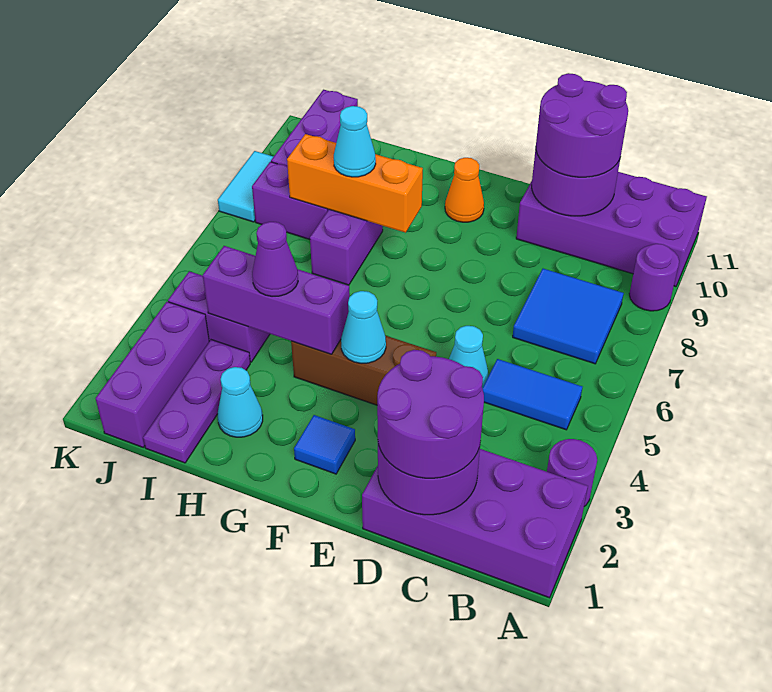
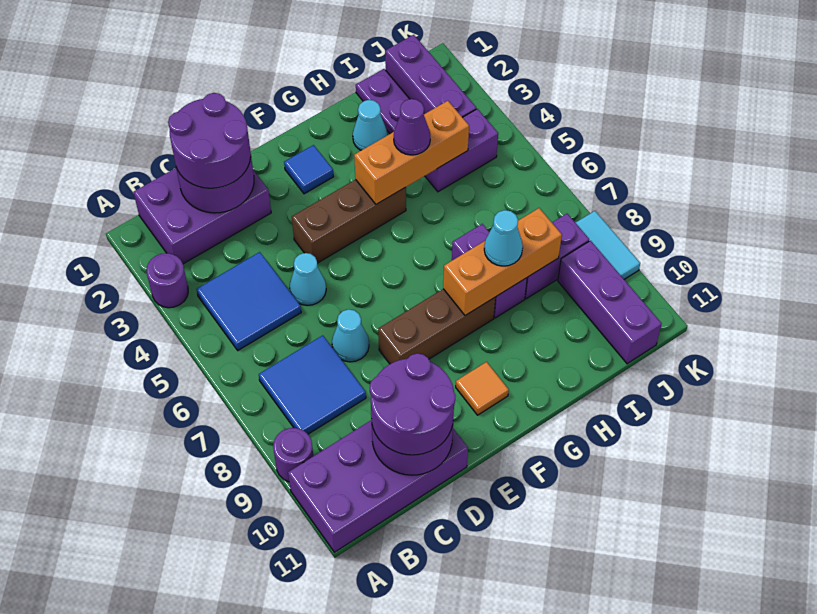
purple 2x4 brick [362,449,588,598] -> purple 2x3 brick [133,168,271,264]
blue 1x2 tile [482,359,582,430] -> blue 2x2 tile [197,252,301,350]
none -> brown 1x3 brick [378,289,495,364]
cyan 1x1 cone [341,291,386,363] -> cyan 1x1 cone moved to [332,309,369,362]
orange 1x1 cone [445,158,484,222] -> orange 1x1 tile [456,362,509,415]
purple 1x3 brick [203,246,350,354] -> orange 1x3 brick [354,101,469,204]

